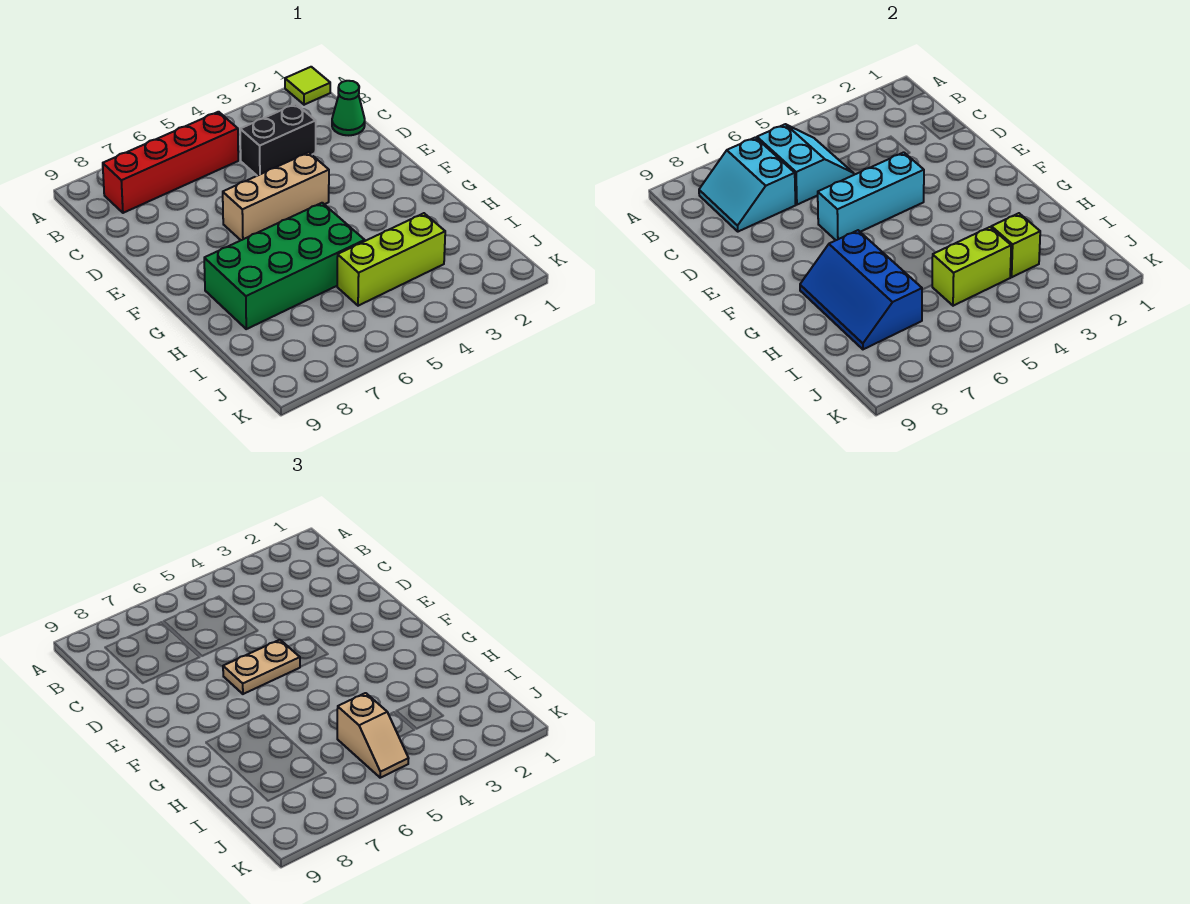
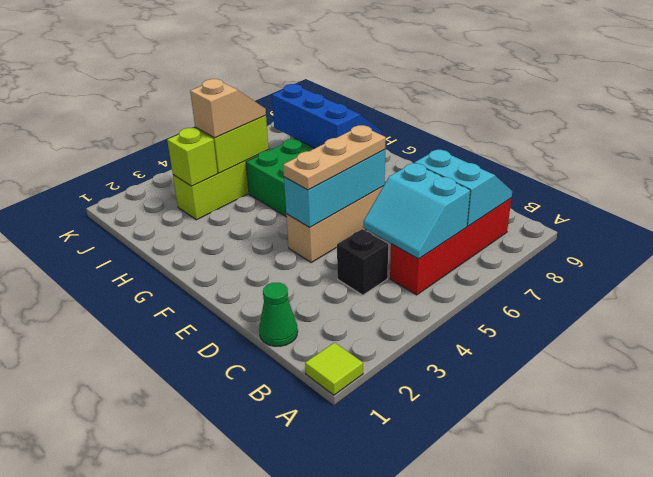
black 1x2 brick [240,104,316,176] -> black 1x1 brick [337,229,388,295]
tan 1x2 plate [223,640,300,694] -> tan 1x3 plate [283,125,386,190]
tan 1x2 slope [337,693,409,778] -> tan 1x2 slope turned to [190,79,266,138]

